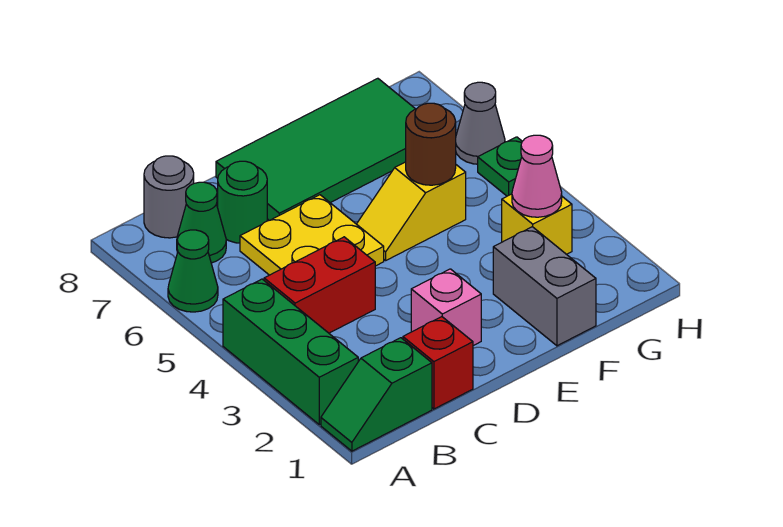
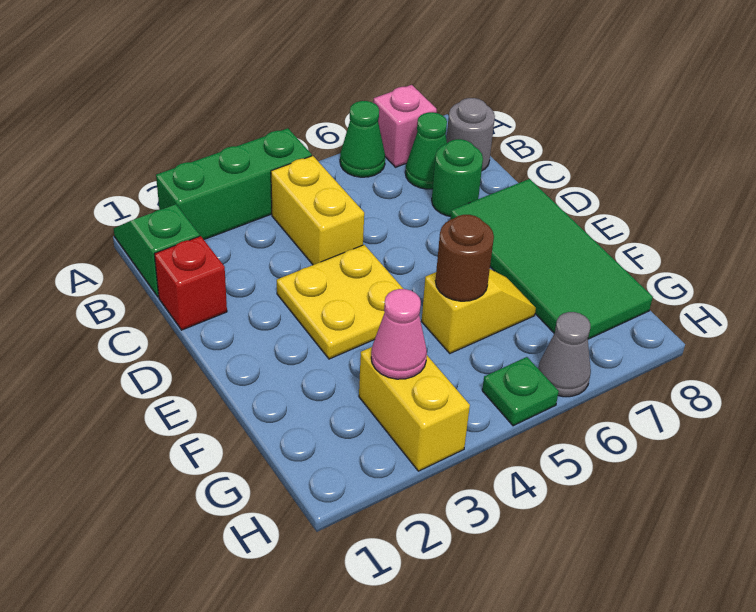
red 1x2 brick [264,237,375,333] -> yellow 1x2 brick [271,156,364,265]
yellow 2x2 plate [240,195,384,275] -> yellow 2x2 plate moved to [277,245,403,359]
pink 1x1 brick [411,269,481,346] -> pink 1x1 brick moved to [373,85,437,167]
yellow 1x2 slope [357,162,466,260] -> yellow 1x2 slope turned to [422,269,536,353]
grey 1x2 brick [493,227,596,346] -> none
yellow 1x1 brick [502,194,572,254] -> yellow 1x2 brick [359,347,470,471]

